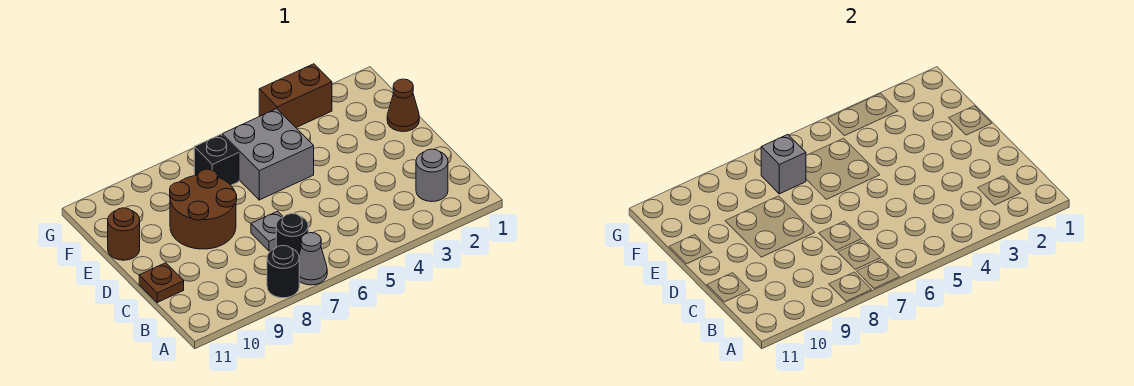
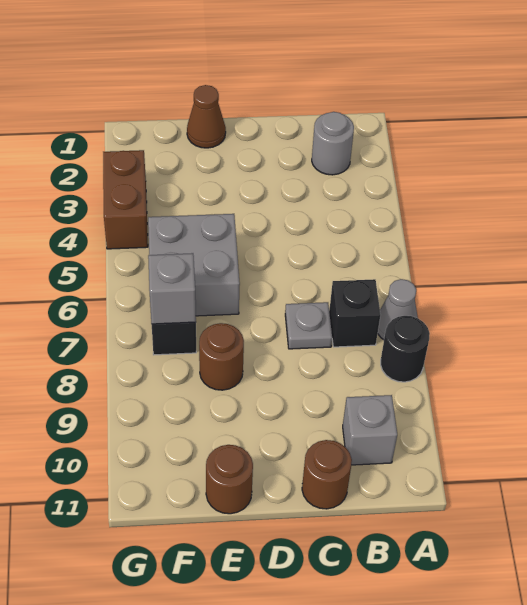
black 1x1 round brick [276,214,308,254] -> black 1x1 brick [329,279,380,347]
none -> grey 1x1 brick [343,395,397,465]
brown 1x1 plate [139,263,184,302] -> brown 1x1 round brick [302,440,352,509]
brown 2x2 round brick [170,169,237,249] -> brown 1x1 round brick [199,323,244,390]

